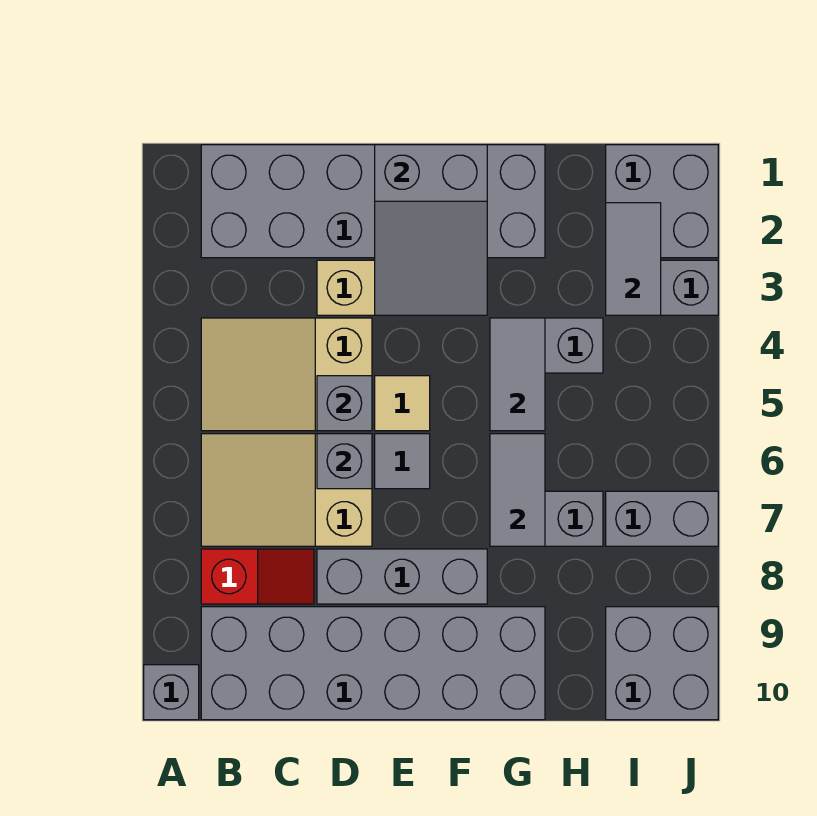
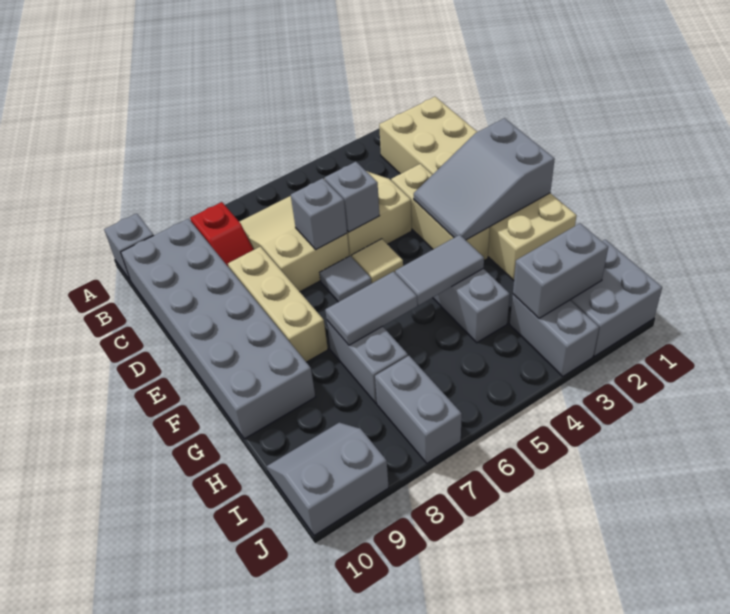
grey 2x6 brick [201,145,545,258] -> tan 2x6 brick [379,97,577,280]
grey 1x3 brick [317,549,487,604] -> tan 1x3 brick [228,247,328,362]
grey 1x2 tile [606,203,661,315] -> grey 1x2 brick [513,223,608,318]
grey 2x2 brick [606,607,718,720] -> grey 2x2 slope [267,422,389,536]

